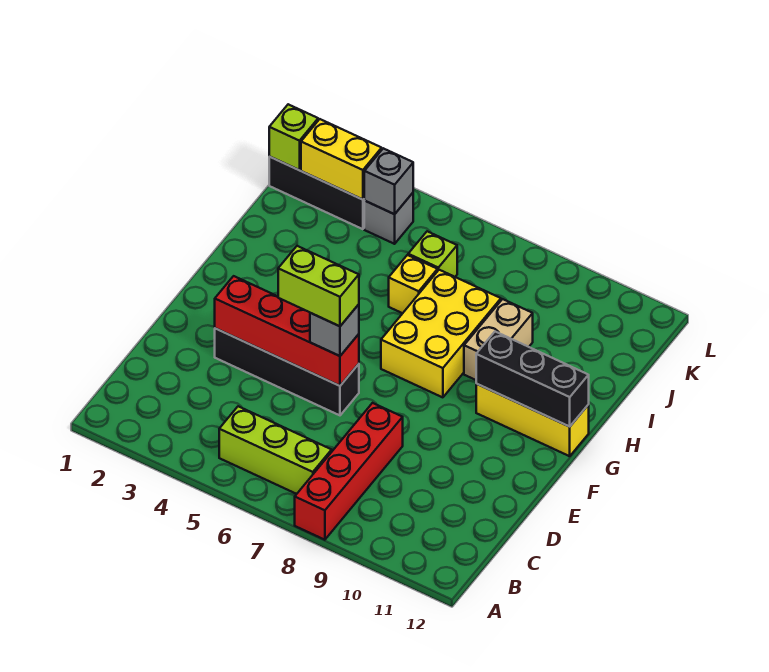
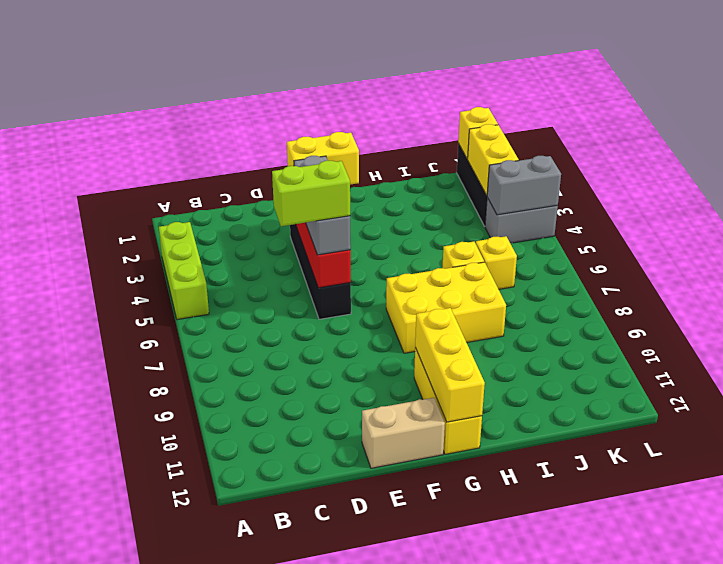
red 1x4 brick [295,403,403,540] -> none
lime 1x3 brick [219,406,332,494] -> lime 1x3 brick moved to [159,222,209,320]
none -> yellow 1x2 brick [287,132,359,185]
lime 1x2 brick [278,246,359,326] -> lime 1x2 brick turned to [272,161,350,226]
grey 1x1 brick [310,304,359,356] -> grey 1x3 brick [294,156,351,255]
black 1x3 brick [476,332,589,427] -> yellow 1x3 brick [415,308,485,422]
tan 1x2 brick [464,299,533,380] -> tan 1x2 brick moved to [362,398,445,468]
lime 1x1 brick [408,231,457,277] -> yellow 1x1 brick [476,236,517,289]
lime 1x1 brick [269,104,318,170] -> yellow 1x1 brick [458,107,498,159]
grey 1x1 brick [364,193,413,244] -> grey 1x2 brick [485,198,558,243]
grey 1x1 brick [364,148,413,214] -> grey 1x2 brick [487,156,561,215]

